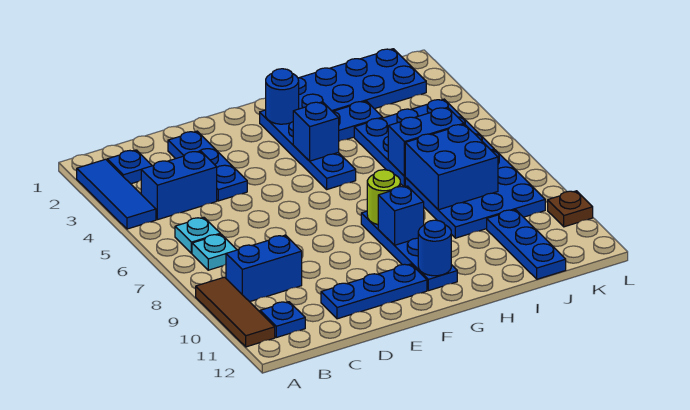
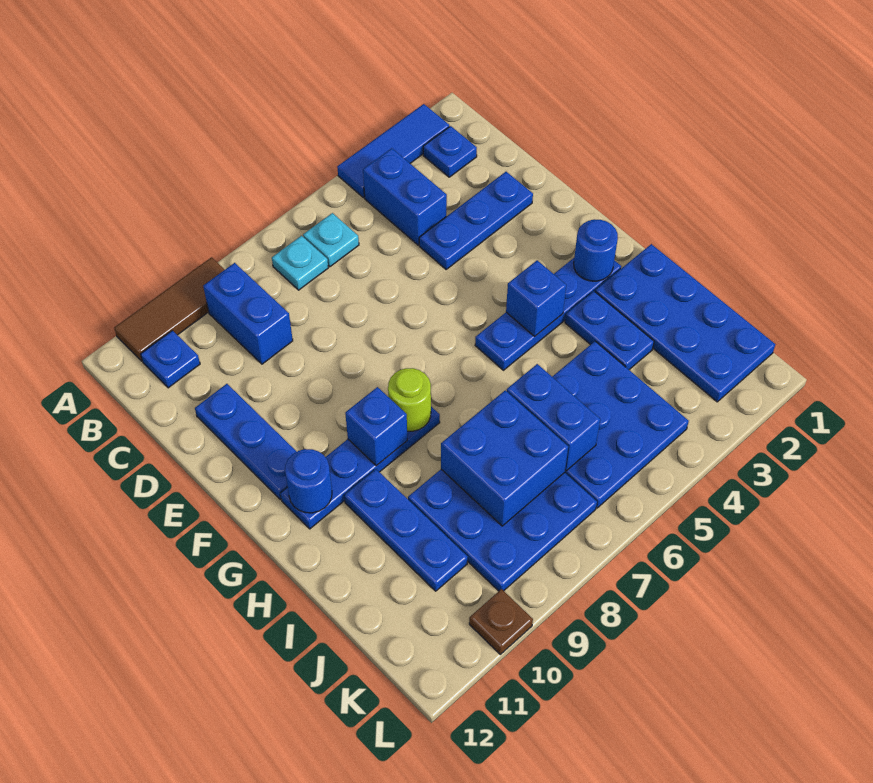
blue 1x3 plate [487,210,566,279] -> blue 1x3 plate turned to [344,469,468,591]

